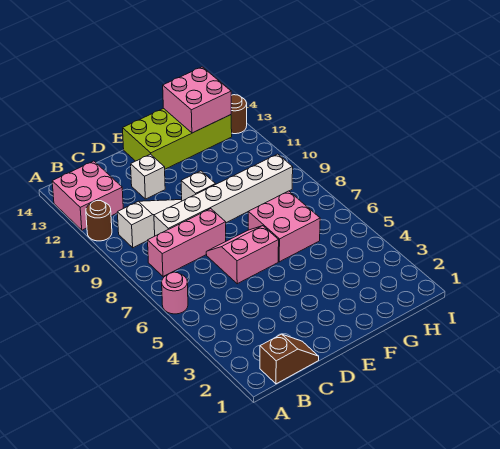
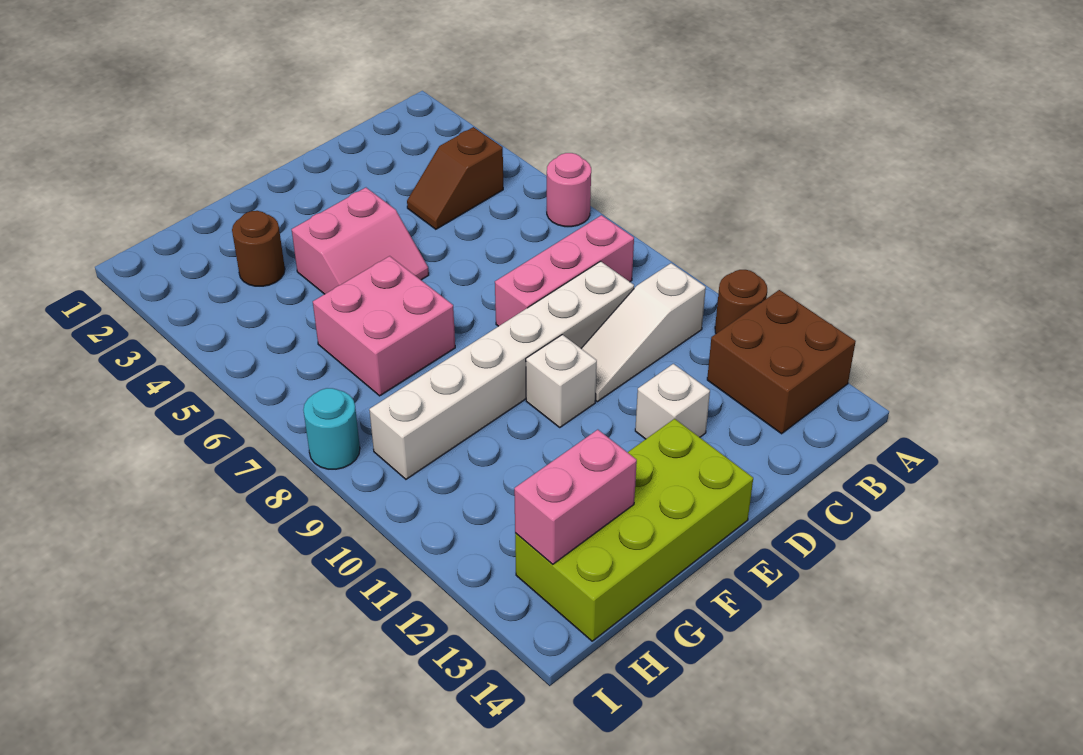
pink 2x2 brick [52,161,123,230] -> brown 2x2 brick [707,290,856,434]
brown 1x2 slope [260,334,319,384] -> brown 1x2 slope moved to [407,127,503,229]
pink 2x2 slope [206,226,279,284] -> pink 2x2 slope moved to [292,188,429,294]
pink 2x2 brick [163,67,231,133] -> pink 1x2 brick [514,430,637,564]
none -> cyan 1x1 round brick [303,388,360,469]
brown 1x1 round brick [231,95,247,134] -> brown 1x1 round brick moved to [232,211,285,286]

